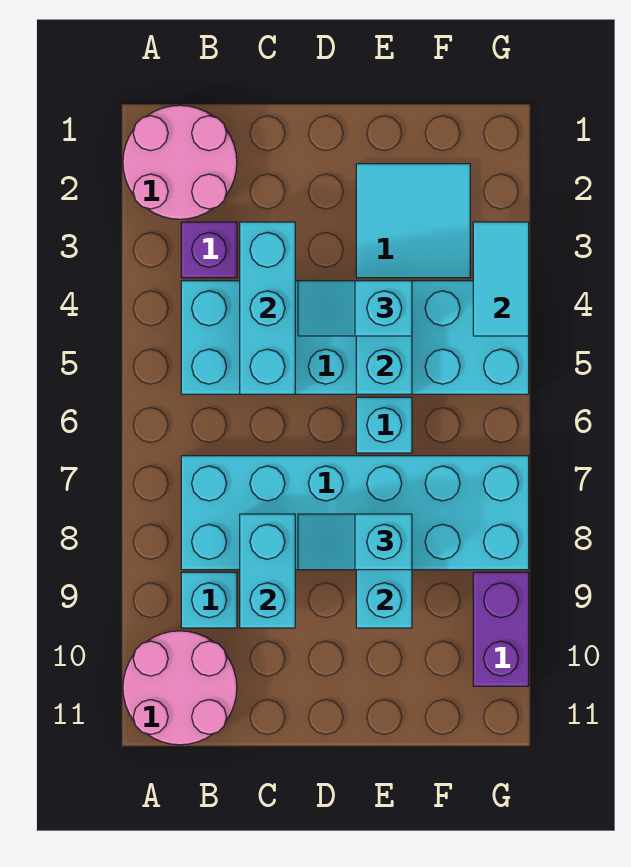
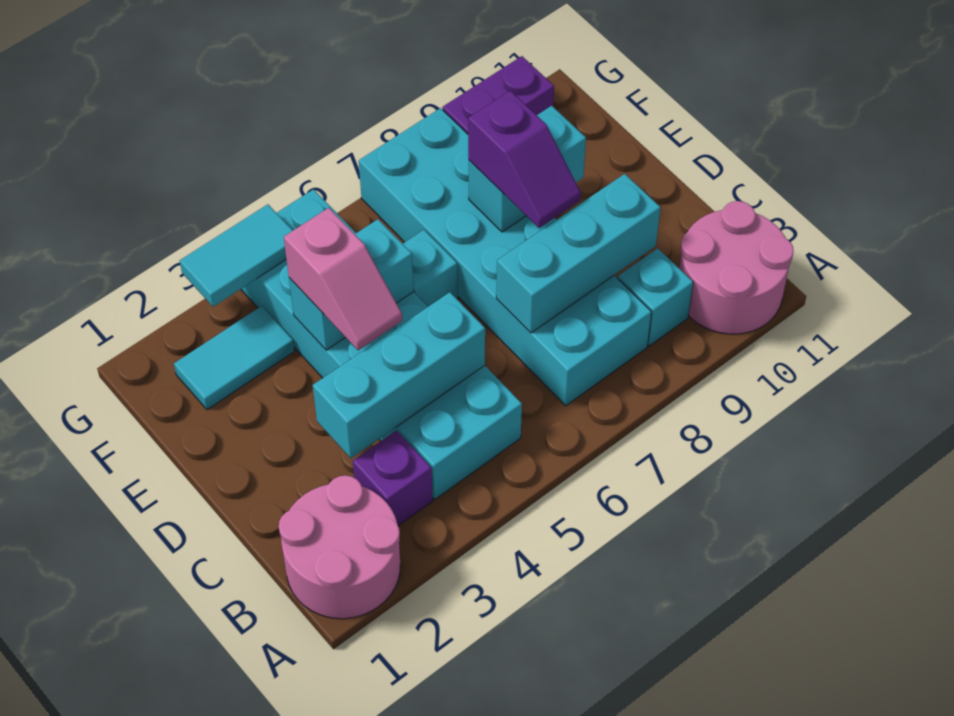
cyan 1x2 brick [240,514,295,628] -> cyan 1x3 brick [496,174,661,333]
cyan 1x2 slope [298,281,412,336] -> pink 1x2 slope [284,208,402,350]
cyan 1x2 slope [298,514,412,570] -> purple 1x2 slope [468,91,581,228]
cyan 2x2 tile [356,164,470,278] -> cyan 1x2 tile [174,306,295,410]

